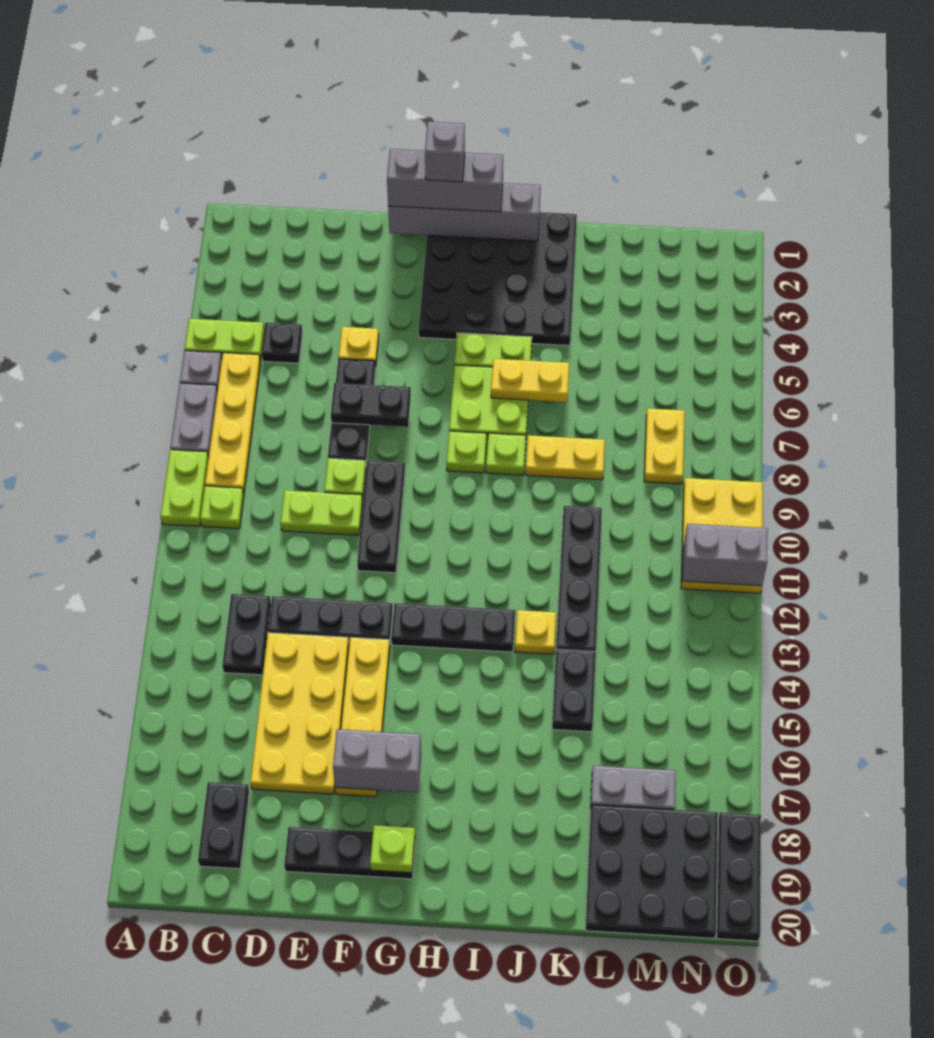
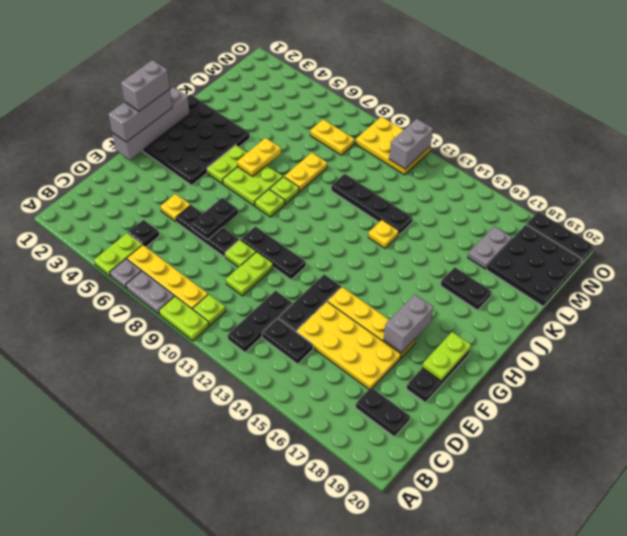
grey 1x1 brick [425,122,465,182] -> grey 1x2 brick [121,60,170,111]
black 1x3 plate [391,603,515,652] -> black 1x3 plate moved to [228,291,292,352]
lime 1x1 plate [370,825,415,873] -> lime 1x2 plate [422,332,471,381]
black 1x2 plate [552,649,596,732] -> black 1x2 plate moved to [441,267,492,310]

